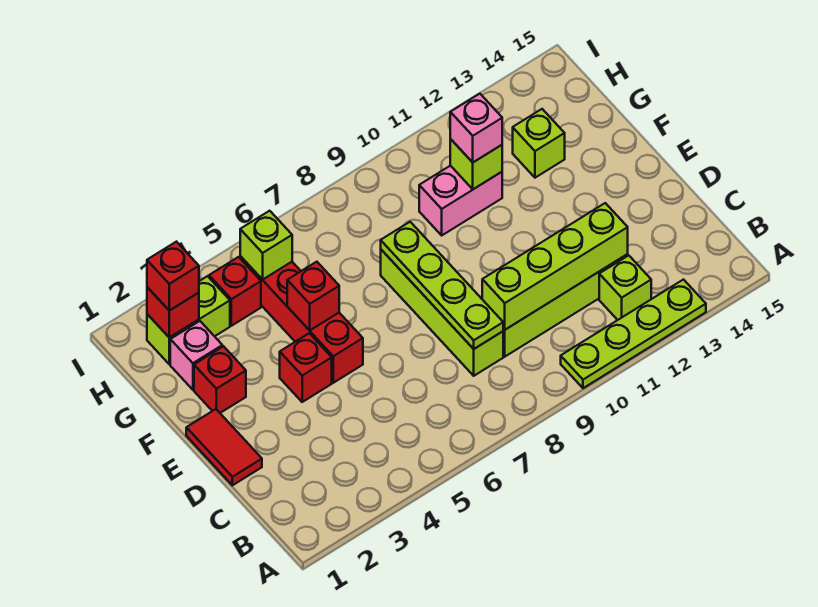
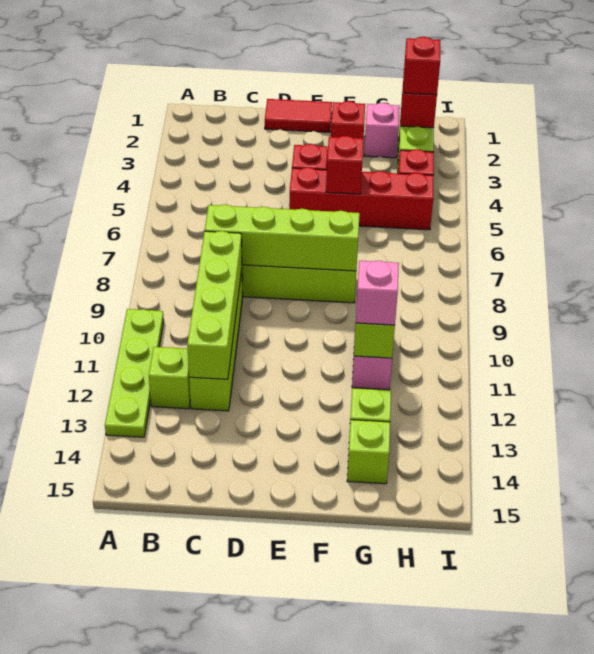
lime 1x4 plate [381,222,503,349] -> lime 1x4 brick [205,205,360,271]
lime 1x1 brick [240,211,292,280] -> lime 1x1 brick moved to [347,420,390,484]

